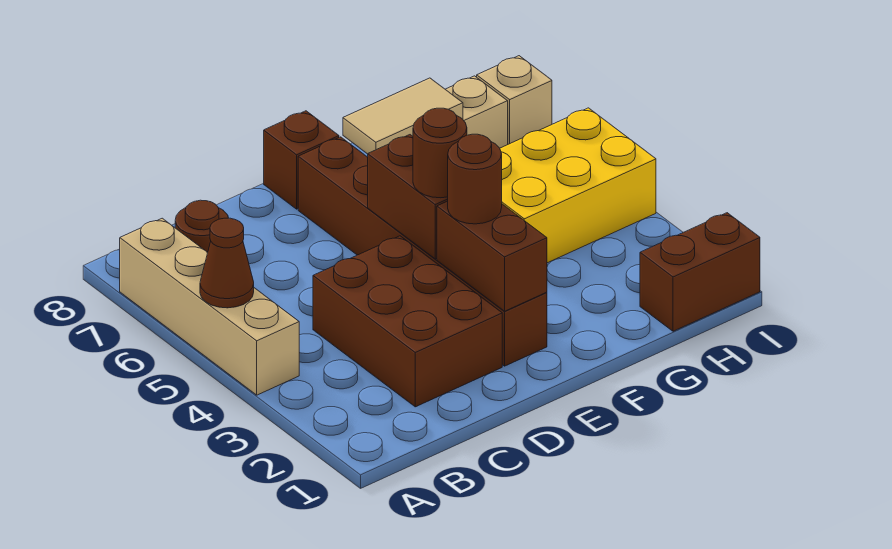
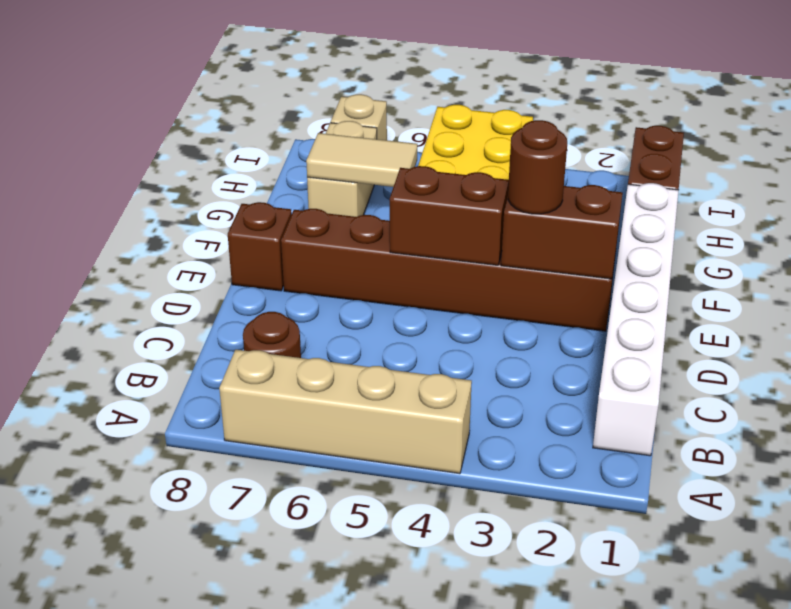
brown 1x1 cone [200,218,254,308] -> none
none -> white 1x6 brick [593,183,679,456]
brown 2x3 brick [313,236,502,407] -> none
brown 1x1 round brick [413,108,467,198] -> none
tan 1x2 tile [343,78,463,154] -> tan 1x2 tile turned to [306,133,417,187]

